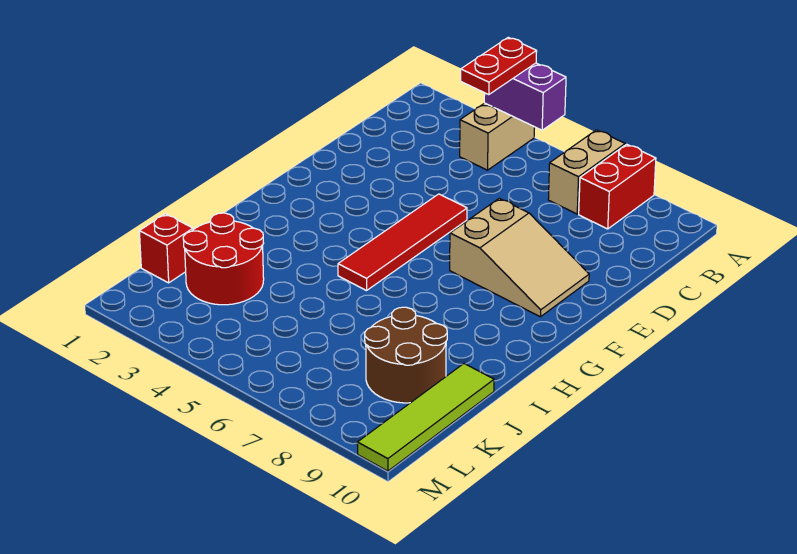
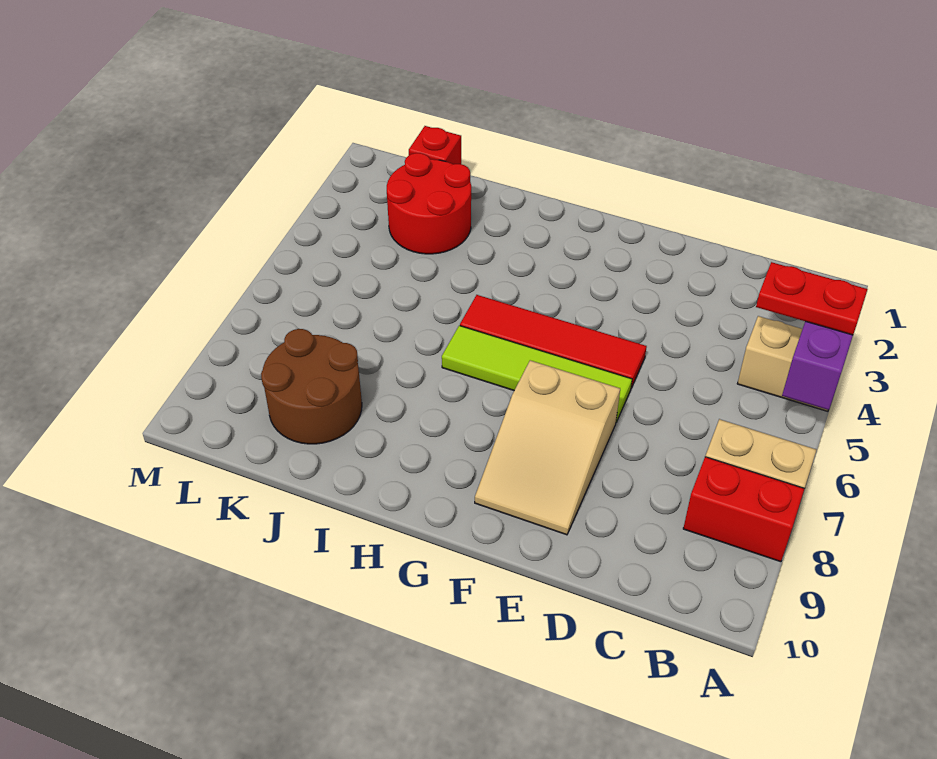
lime 1x4 tile [357,364,494,471] -> lime 1x4 tile moved to [442,326,632,422]

